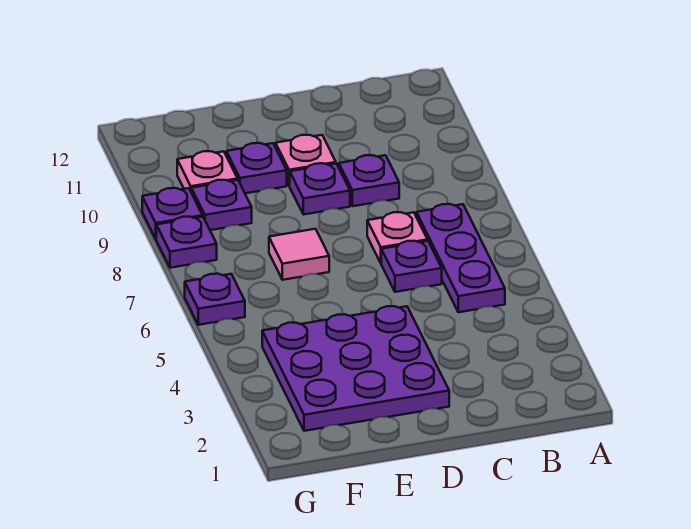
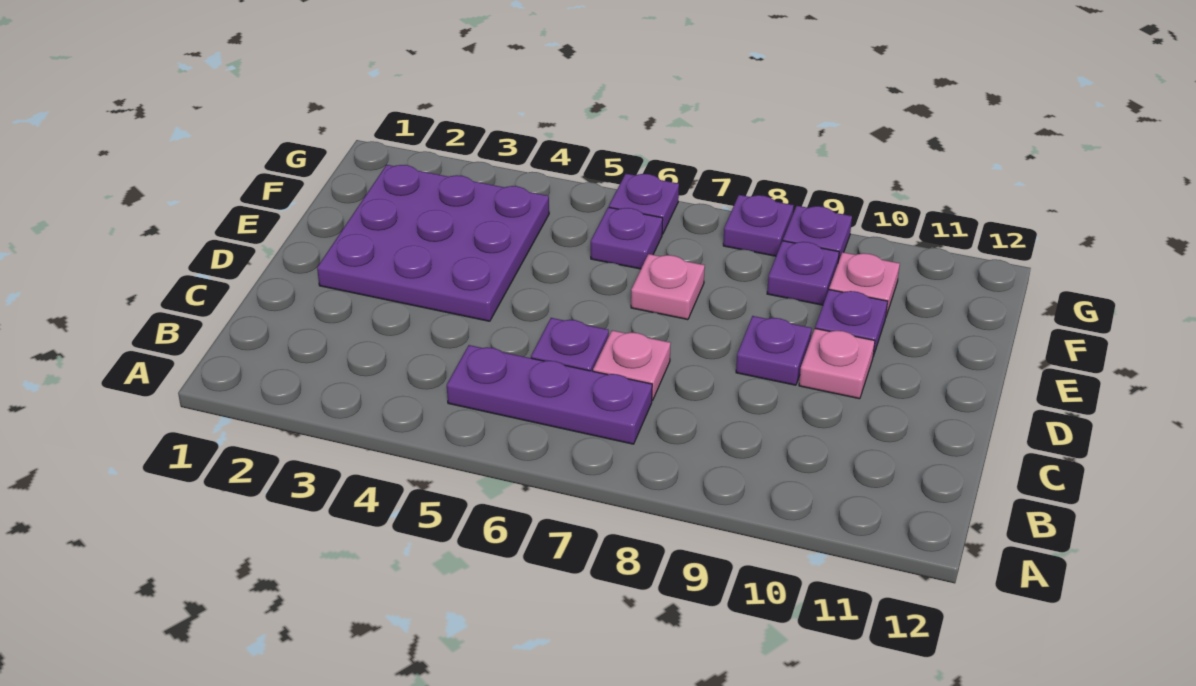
purple 1x1 plate [339,155,399,206] -> purple 1x1 plate moved to [591,207,663,269]
pink 1x1 tile [269,229,329,280] -> pink 1x1 plate [631,254,705,320]

